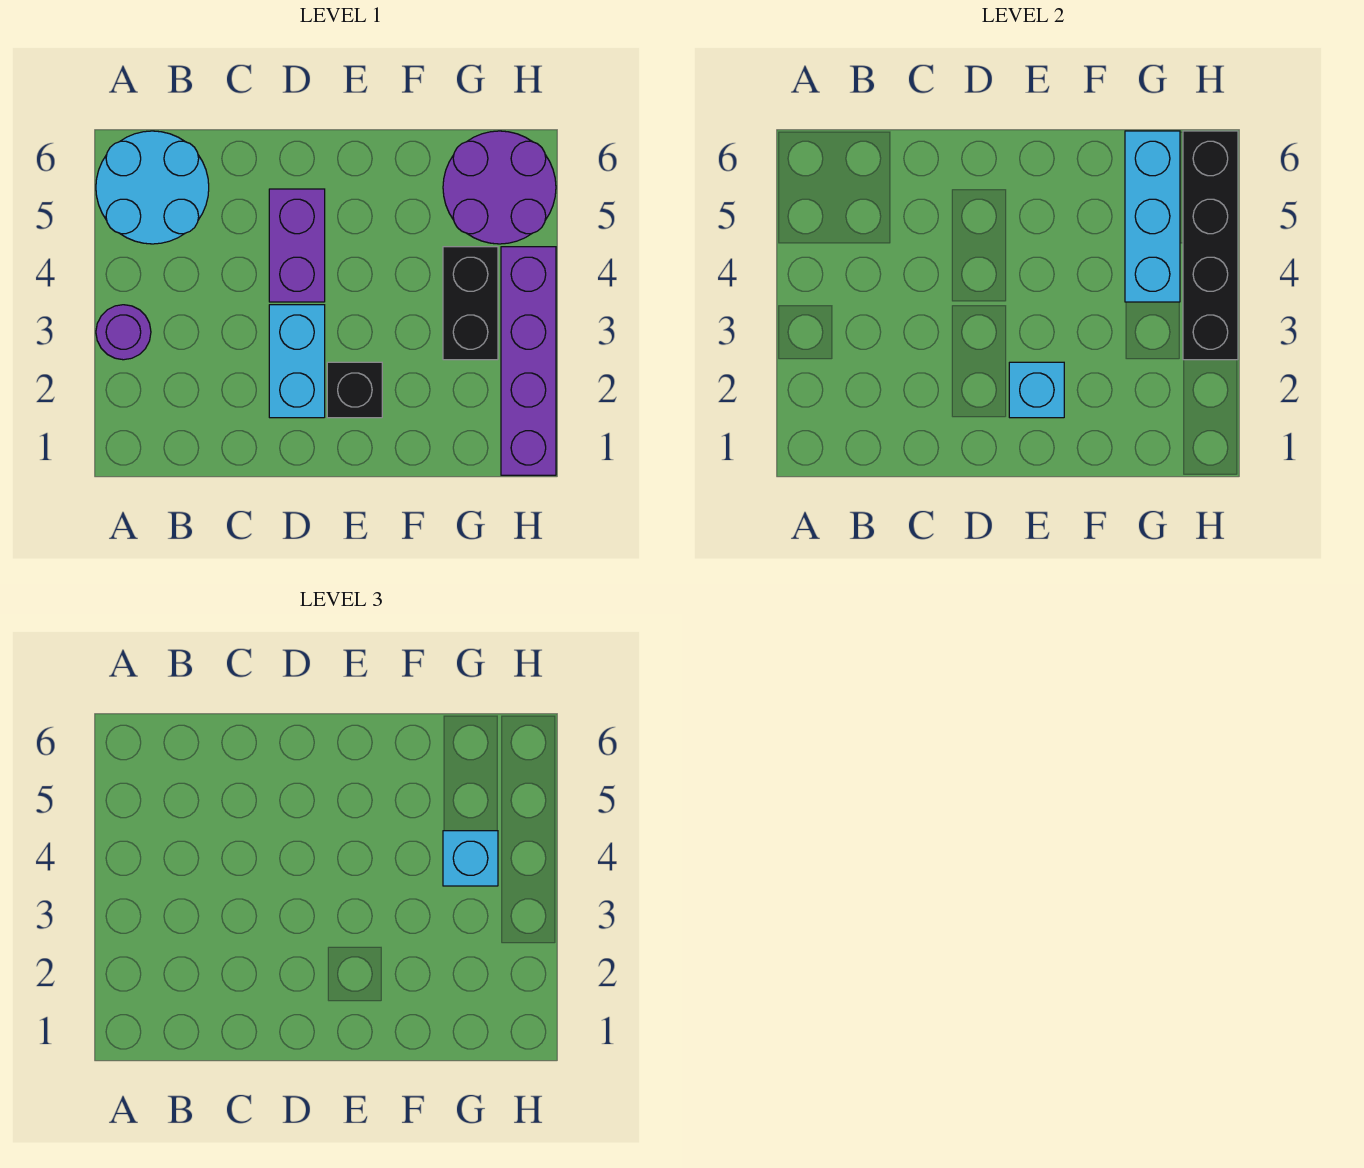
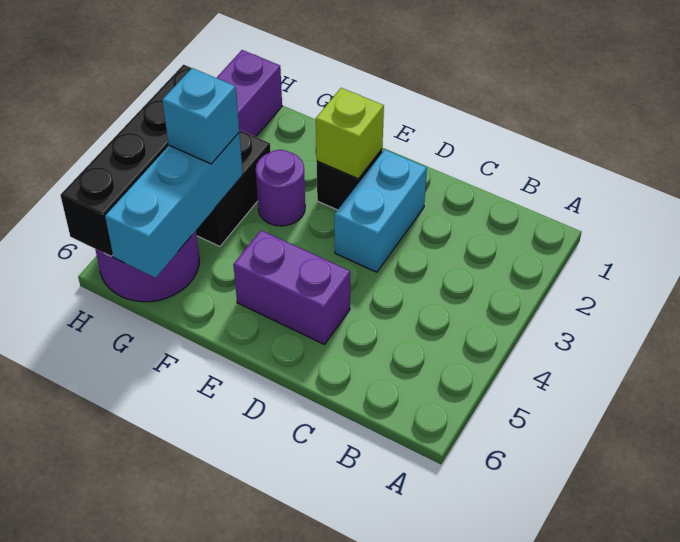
purple 1x1 round brick [96,305,151,360] -> purple 1x1 round brick moved to [256,150,305,226]
cyan 2x2 round brick [96,131,209,244] -> none
purple 1x2 brick [269,189,325,302] -> purple 1x2 brick turned to [233,230,350,345]
cyan 1x1 brick [1009,362,1064,418] -> lime 1x1 brick [316,88,384,179]

